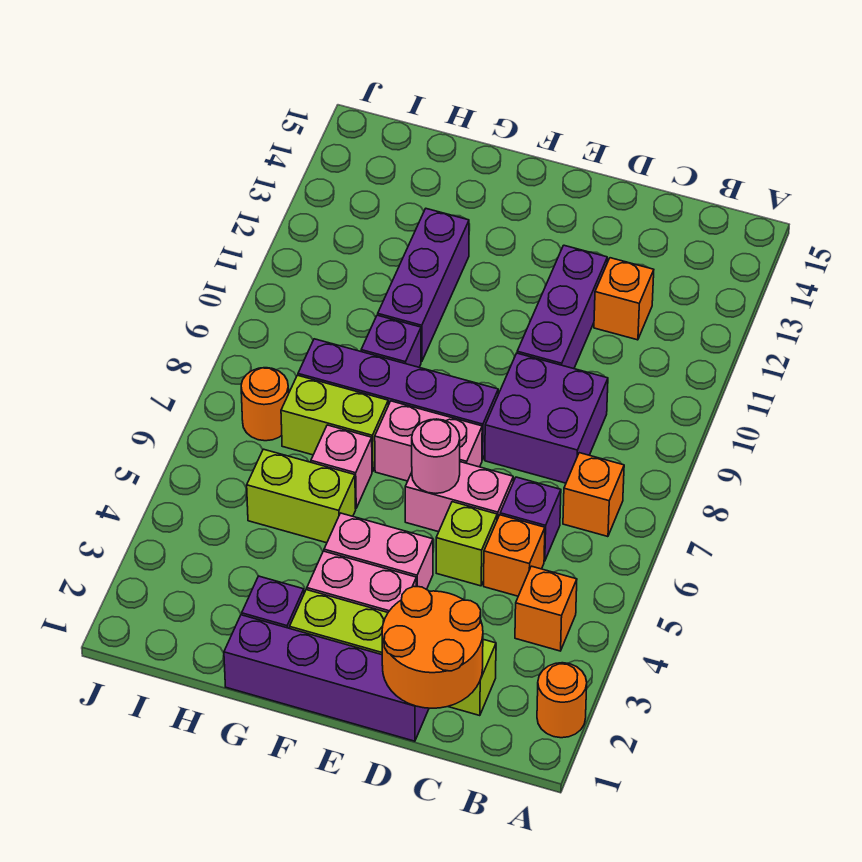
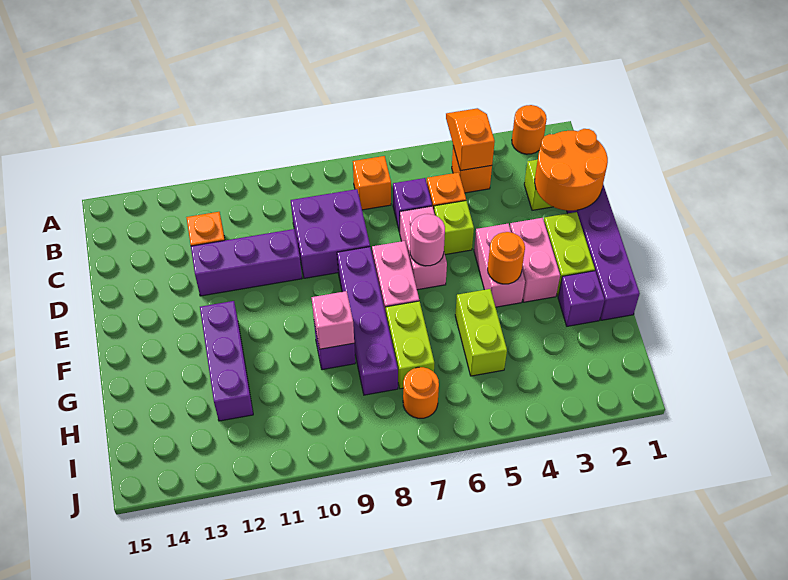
none -> orange 1x2 slope [446,108,495,171]
none -> orange 1x1 round brick [488,232,525,284]
pink 1x1 brick [311,425,372,509] -> pink 1x1 brick moved to [312,291,354,349]
purple 1x3 brick [378,209,469,362] -> purple 1x3 brick turned to [200,301,253,421]

